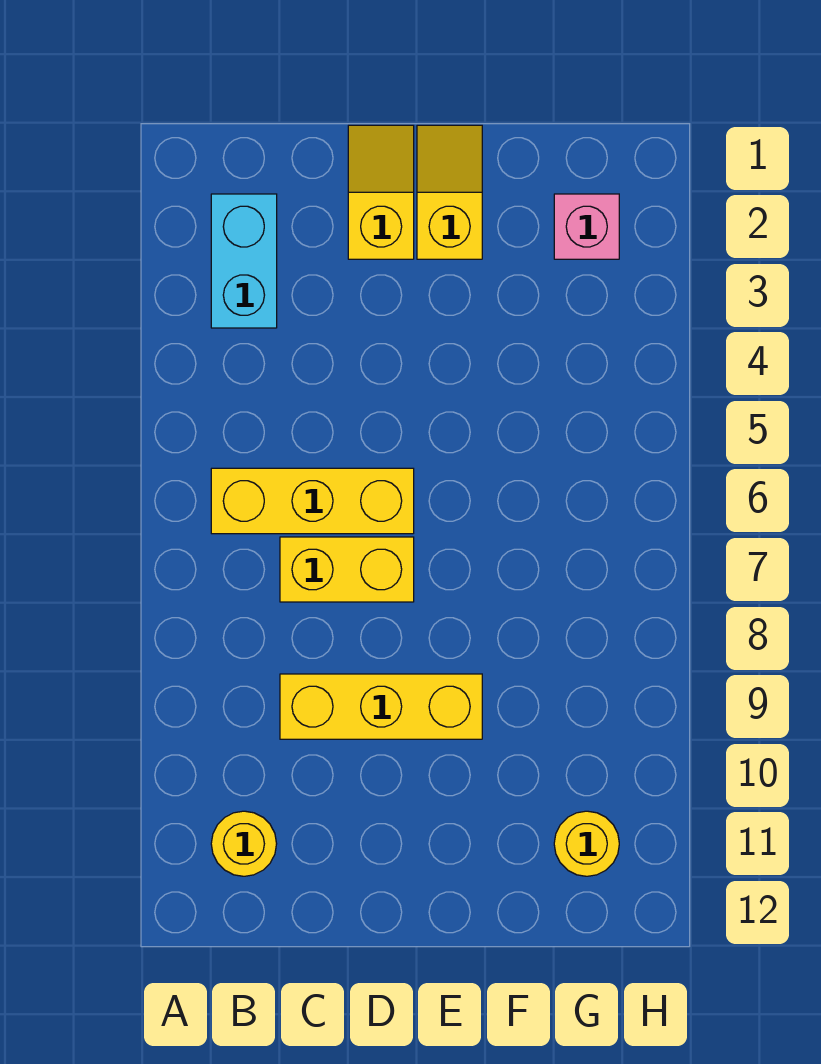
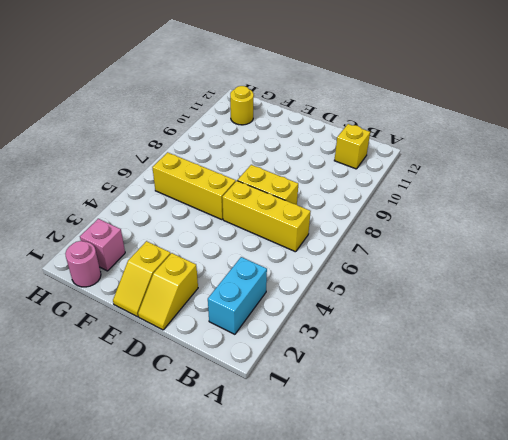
yellow 1x1 round brick [211,811,277,876] -> yellow 1x1 brick [334,124,370,169]
yellow 1x3 brick [280,674,482,739] -> yellow 1x3 brick moved to [152,152,236,220]
none -> pink 1x1 round brick [65,241,101,287]

